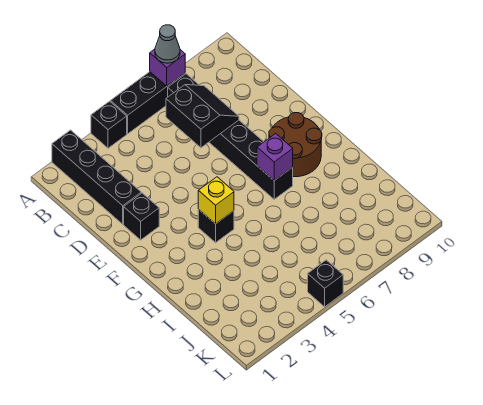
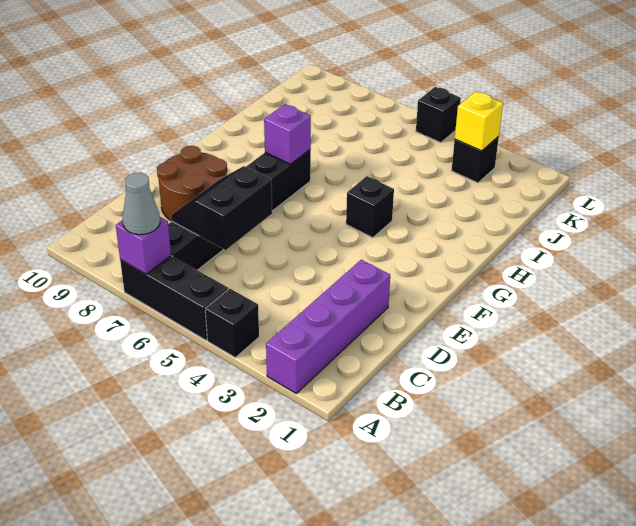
black 1x4 brick [52,130,141,224] -> purple 1x4 brick [266,260,390,393]
black 1x1 brick [124,193,159,240] -> black 1x1 brick moved to [451,137,499,183]
brown 2x2 round brick [269,113,322,177] -> brown 2x2 round brick moved to [157,146,227,221]
yellow 1x1 brick [198,177,234,224] -> yellow 1x1 brick moved to [455,91,503,151]

